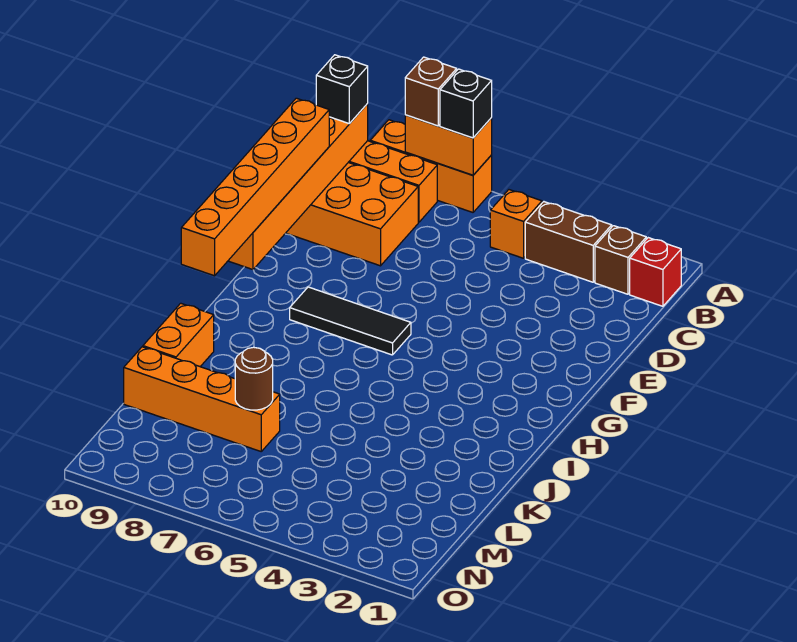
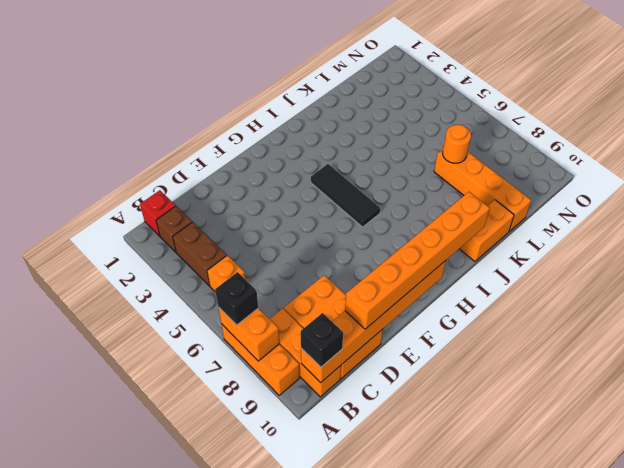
brown 1x1 brick [405,57,457,126] -> none
black 1x3 tile [290,287,411,355] -> black 1x3 tile moved to [311,164,380,227]
brown 1x1 round brick [235,347,273,410] -> orange 1x1 round brick [443,125,471,163]

